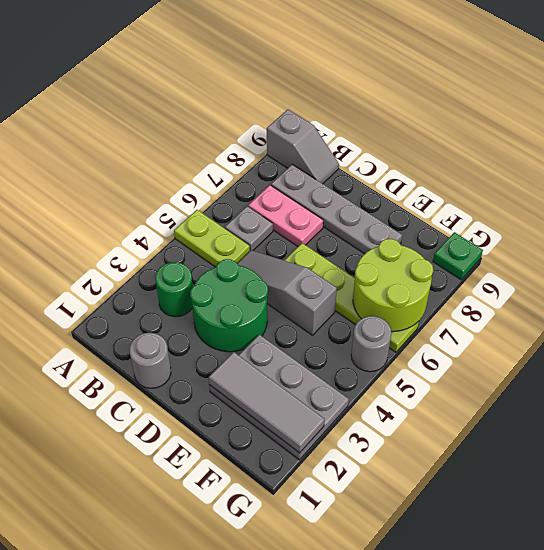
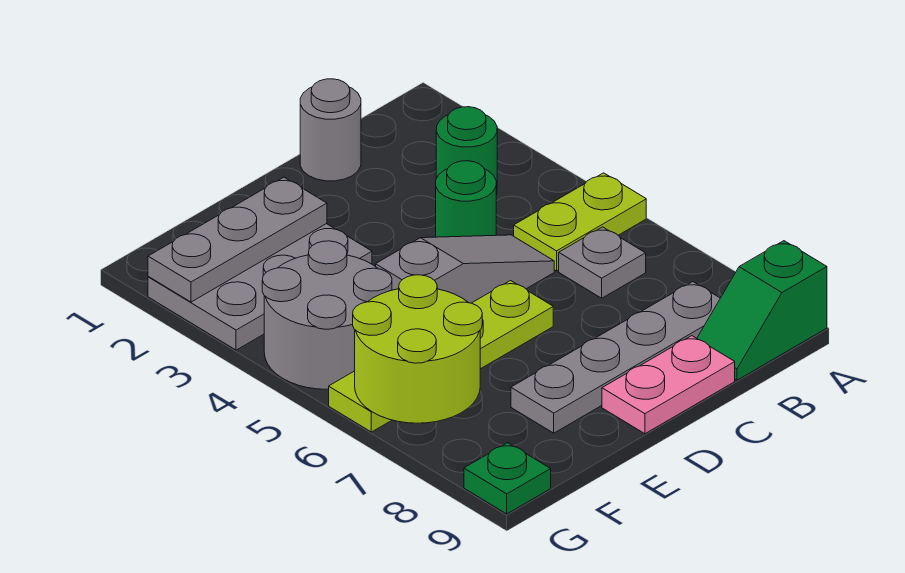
grey 1x2 slope [267,110,339,184] -> green 1x2 slope [697,241,827,380]
pink 1x2 plate [248,185,323,246] -> pink 1x2 plate moved to [602,336,735,434]
green 2x2 round brick [190,259,268,352] -> green 1x1 round brick [436,161,496,237]
grey 1x3 tile [209,352,325,453] -> grey 1x3 plate [148,177,327,302]
grey 1x1 round brick [351,316,392,372] -> grey 2x2 round brick [262,241,392,389]

